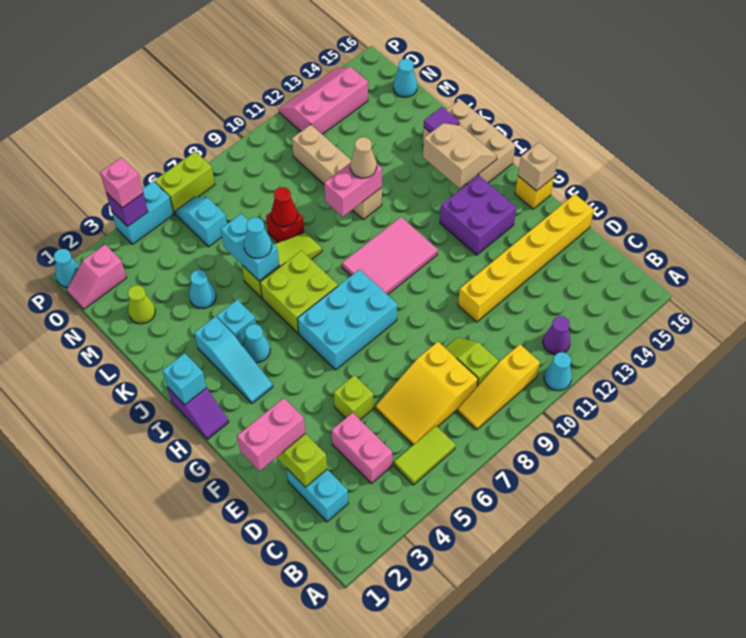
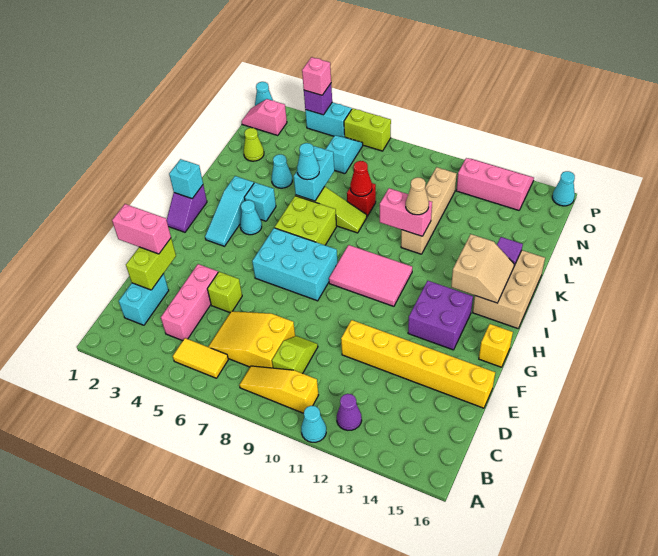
lime 1x2 tile [394,426,455,485] -> yellow 1x2 tile [173,338,228,378]
pink 1x2 brick [332,413,392,483] -> pink 1x3 brick [161,264,218,341]
tan 1x1 brick [518,142,558,191] -> none
cyan 1x1 cone [393,59,417,97] -> cyan 1x1 cone moved to [552,171,575,206]

